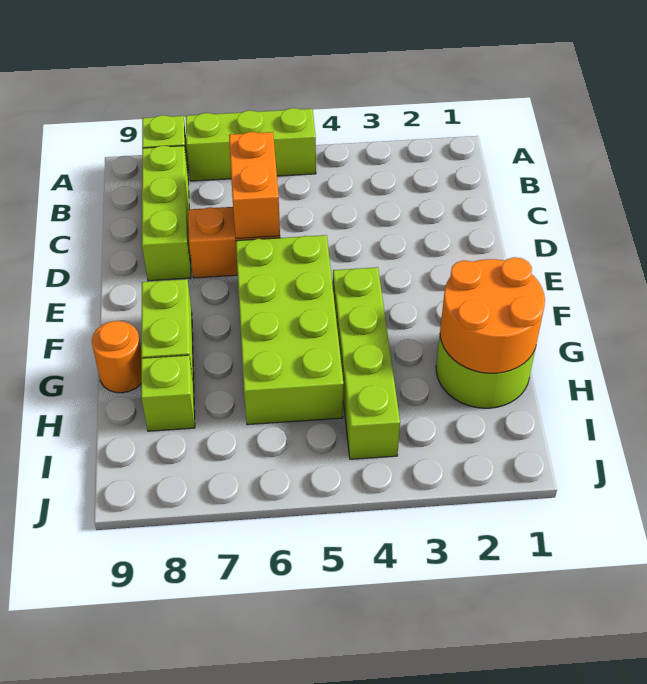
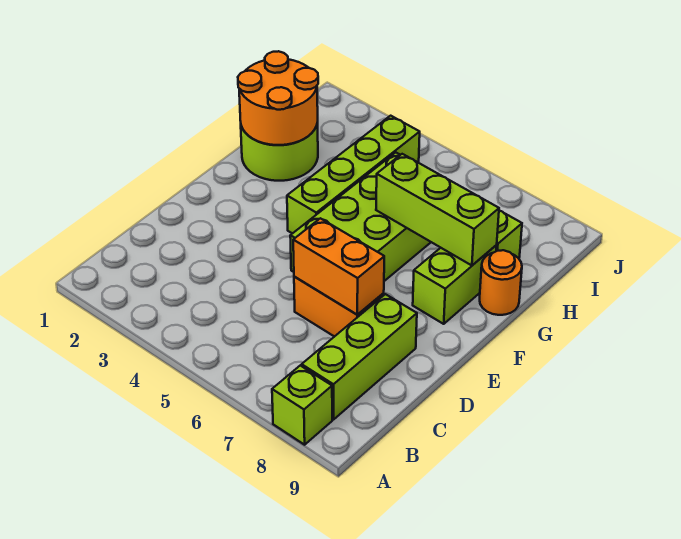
lime 1x3 brick [186,108,316,181] -> lime 1x3 brick moved to [376,154,499,265]
orange 1x2 brick [229,132,280,239] -> orange 1x2 brick turned to [293,218,384,315]

